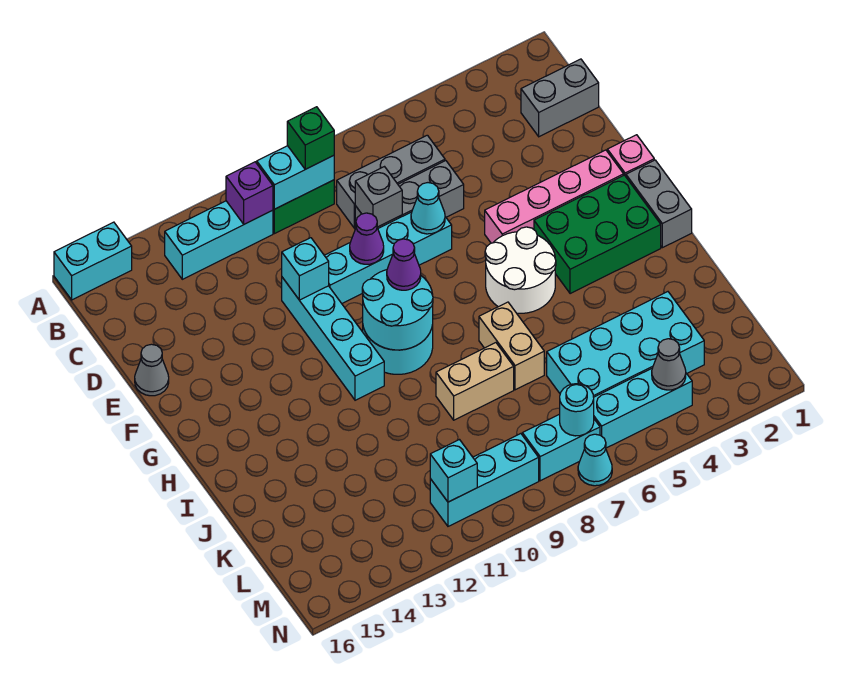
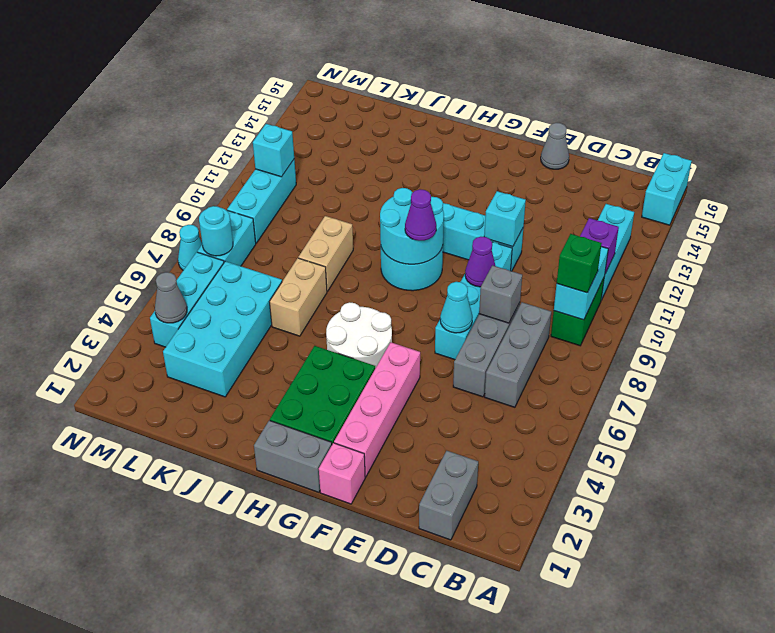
tan 1x2 brick [479,302,544,390] -> tan 1x2 brick turned to [269,258,327,336]

